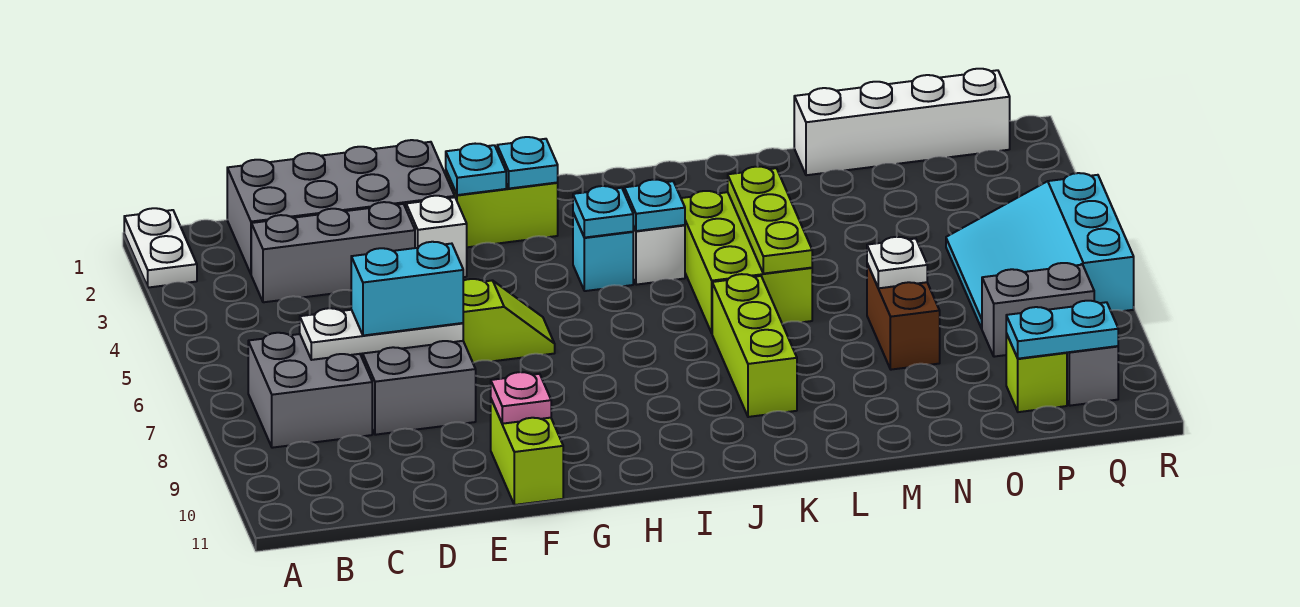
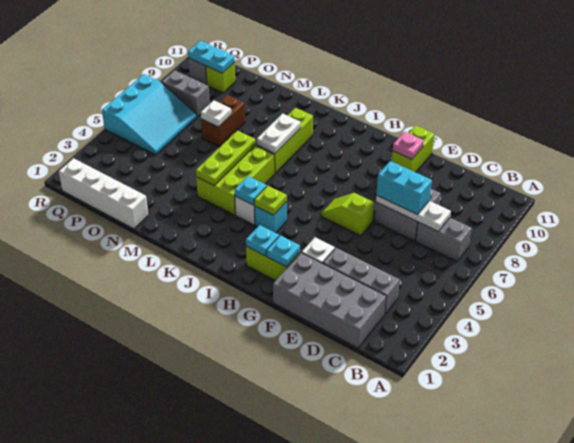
white 1x2 plate [124,208,197,288] -> white 1x2 plate moved to [257,113,301,154]
grey 2x2 brick [248,333,372,448] -> grey 1x2 brick [416,218,472,261]
cyan 1x1 plate [573,186,633,238] -> lime 1x1 plate [254,186,287,215]

